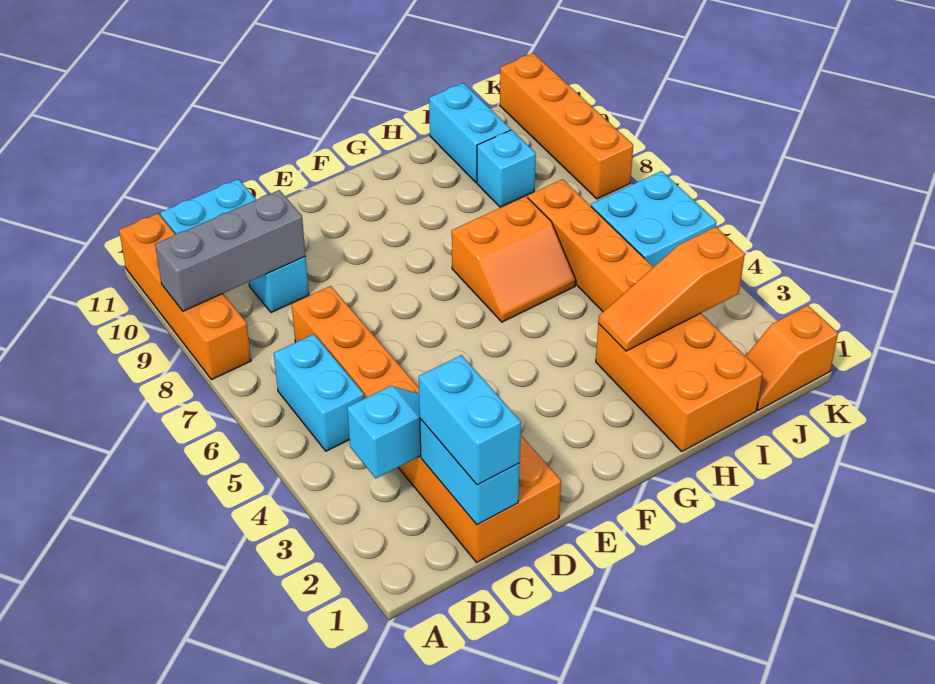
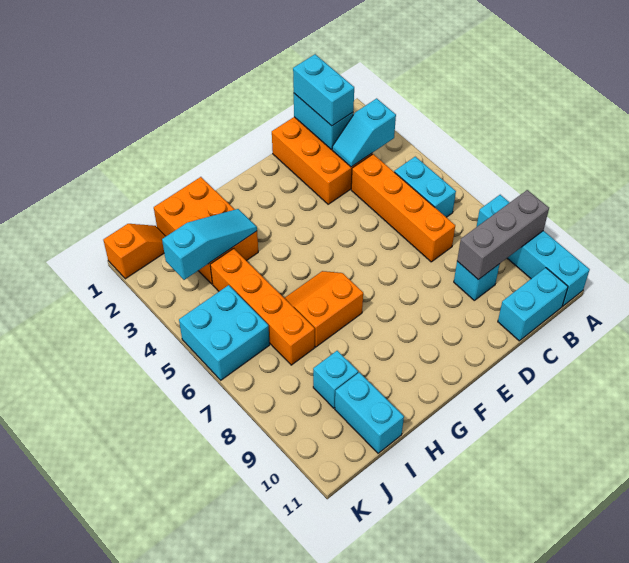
orange 1x4 brick [119,213,251,380] -> cyan 1x4 brick [477,195,590,306]
orange 1x3 slope [598,227,745,351] -> cyan 1x3 slope [162,209,257,280]
orange 1x4 brick [500,53,633,199] -> none

